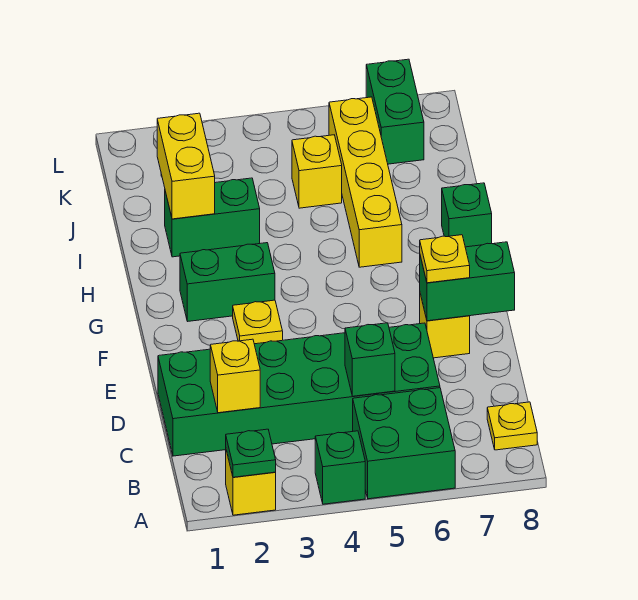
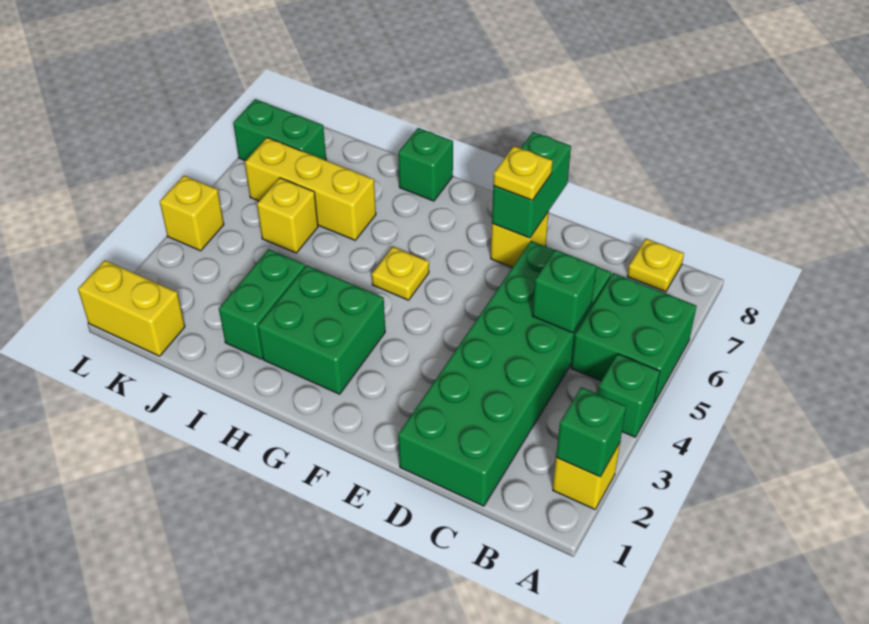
green 1x1 plate [226,429,276,477] -> green 1x1 brick [556,387,626,477]
yellow 1x1 brick [210,339,260,413] -> yellow 1x1 brick moved to [160,176,224,251]
yellow 1x1 plate [233,300,283,344] -> yellow 1x1 plate moved to [372,247,429,300]
green 1x2 brick [180,243,275,321] -> green 2x2 brick [258,265,385,394]
yellow 1x4 brick [329,97,402,267] -> yellow 1x3 brick [245,137,376,240]
yellow 1x2 brick [157,113,215,219] -> yellow 1x2 brick moved to [78,260,185,356]

